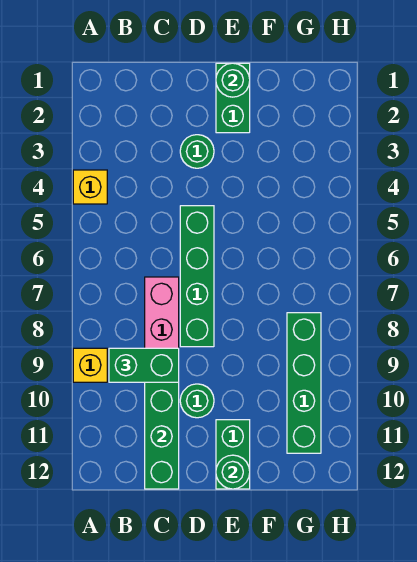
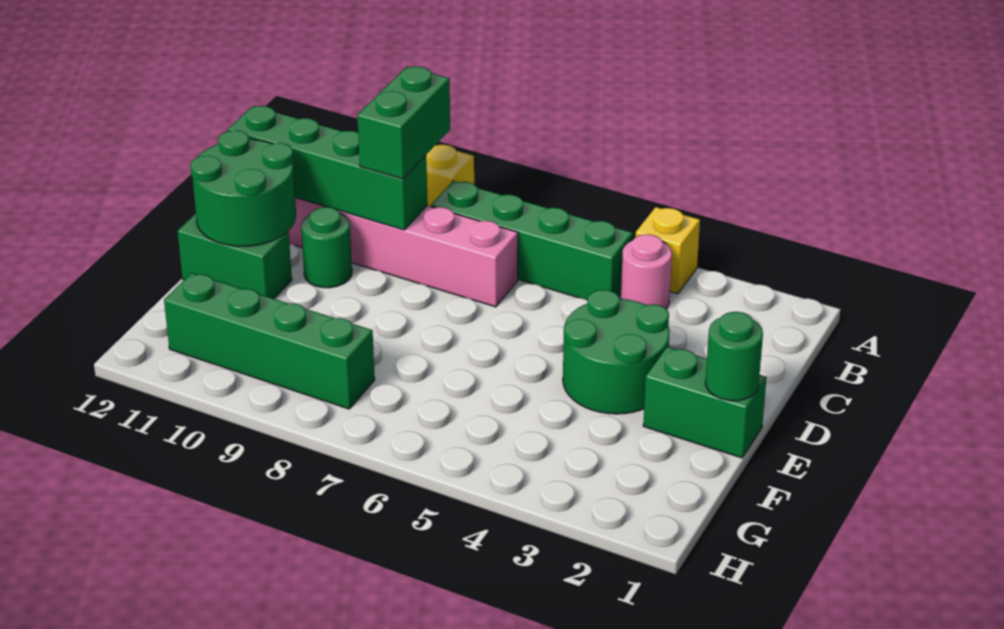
none -> pink 1x1 round brick [621,234,672,309]
green 1x1 round brick [180,135,214,168] -> green 2x2 round brick [563,290,670,414]
green 1x4 brick [180,206,214,347] -> green 1x4 brick moved to [431,181,633,300]
green 1x1 round brick [216,455,250,489] -> green 2x2 round brick [190,130,296,246]

